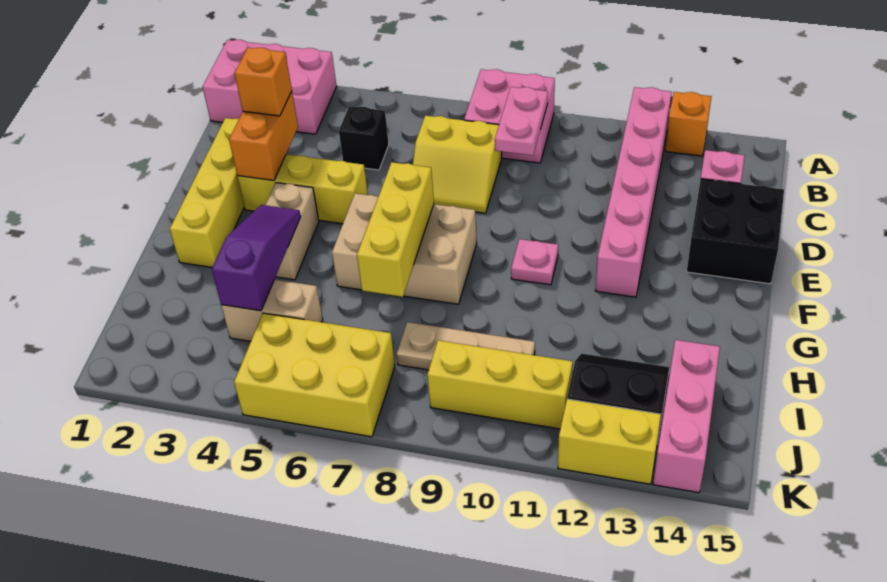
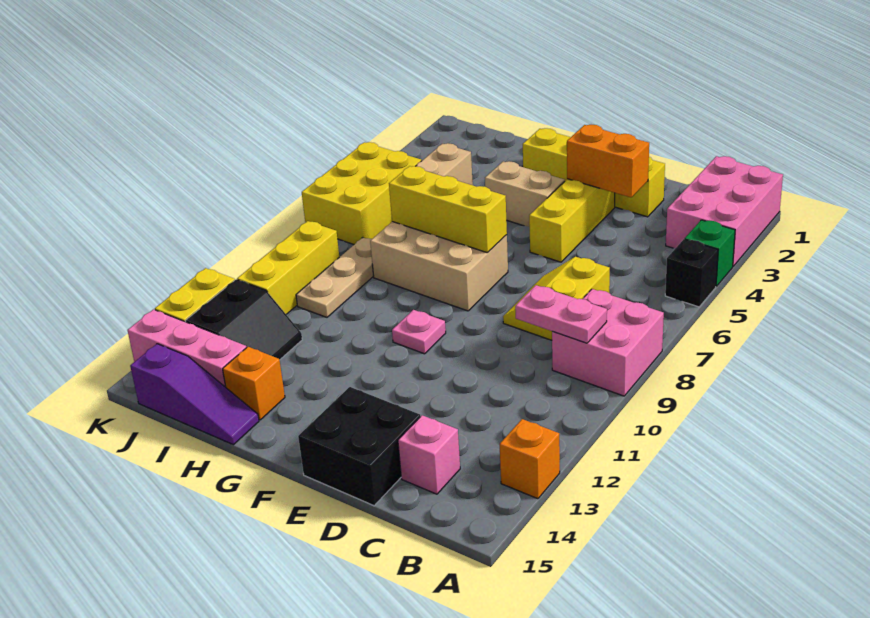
none -> green 1x1 brick [685,220,735,286]
pink 1x6 brick [595,87,672,297] -> none
black 1x1 brick [339,106,389,170] -> black 1x1 brick moved to [665,239,718,307]
orange 1x1 brick [235,48,292,116] -> orange 1x1 brick moved to [223,347,285,420]
tan 2x3 brick [332,193,477,304] -> tan 2x3 brick turned to [370,222,508,311]
purple 1x3 slope [212,205,301,311] -> purple 1x3 slope moved to [130,344,259,445]

